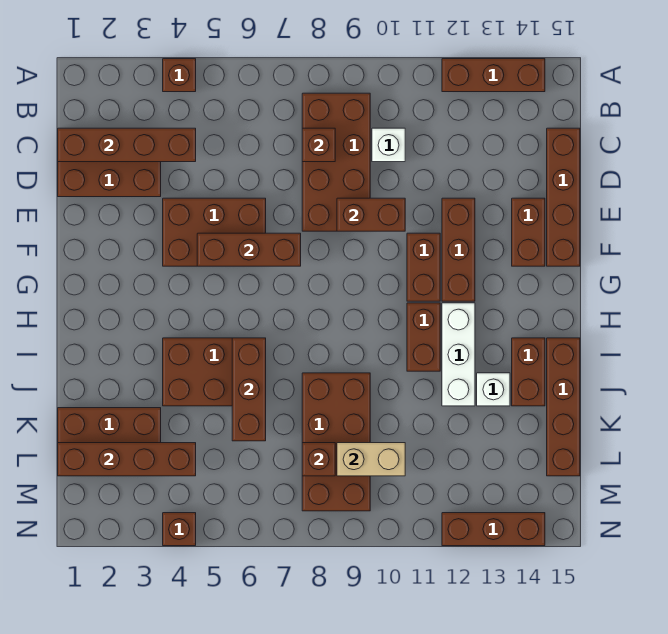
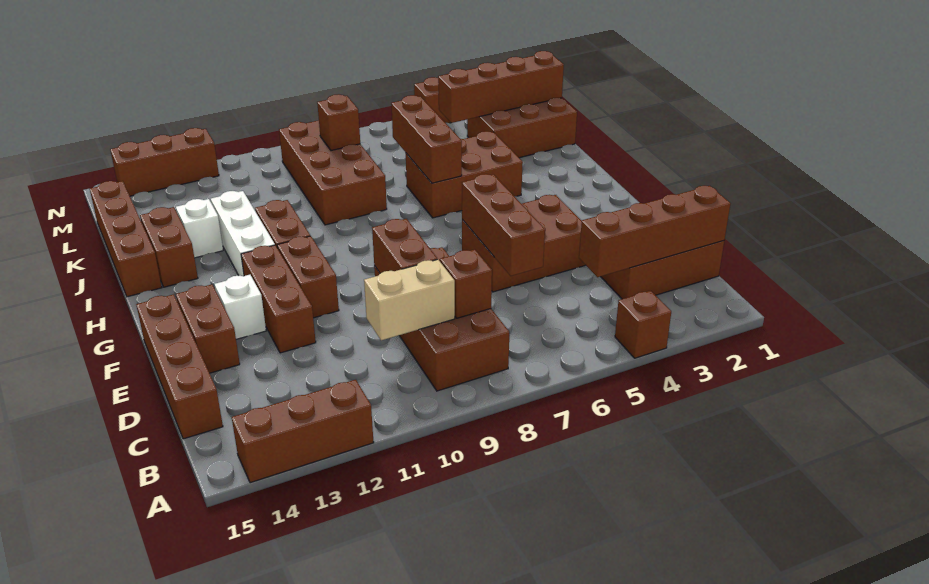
white 1x1 brick [372,128,405,162] -> white 1x1 brick moved to [215,275,266,339]
brown 1x2 brick [337,198,405,231] -> brown 1x2 brick turned to [372,219,437,273]
brown 1x3 brick [197,233,301,266] -> brown 1x3 brick turned to [462,174,545,276]
tan 1x2 brick [337,443,405,476] -> tan 1x2 brick moved to [364,259,455,340]

